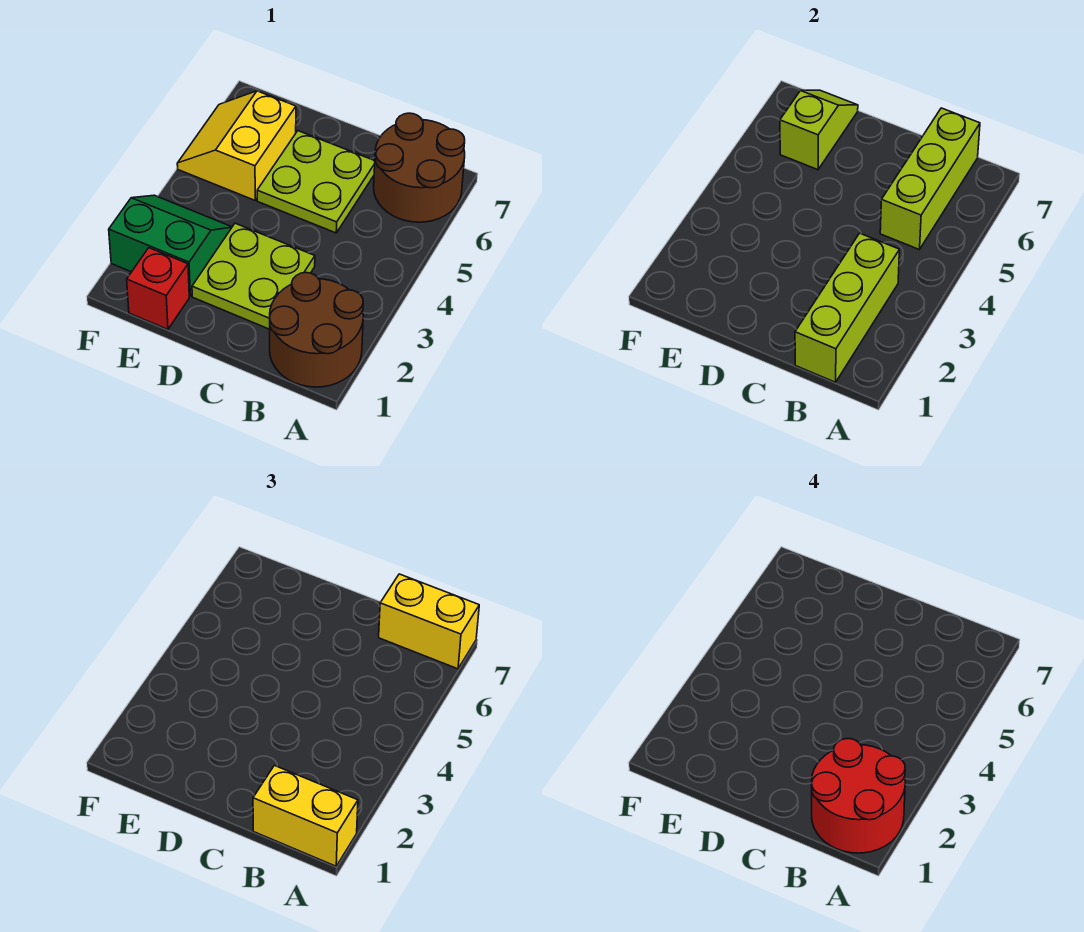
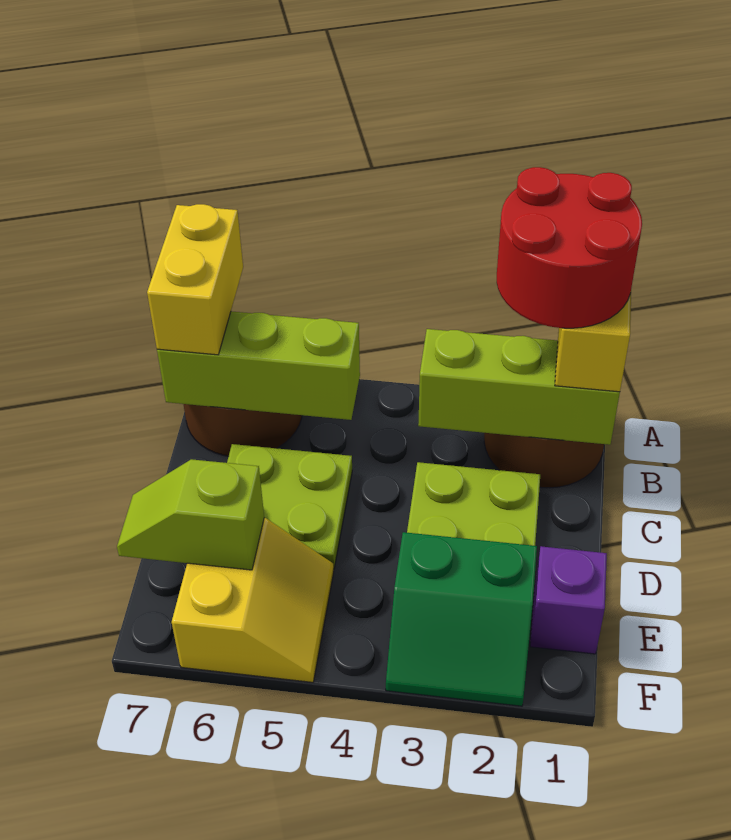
red 1x1 brick [127,248,189,329] -> purple 1x1 brick [530,546,607,654]
green 2x2 slope [109,195,232,296] -> green 2x2 slope turned to [386,532,537,706]
yellow 2x2 slope [177,91,296,200] -> yellow 2x2 slope turned to [172,518,334,682]

